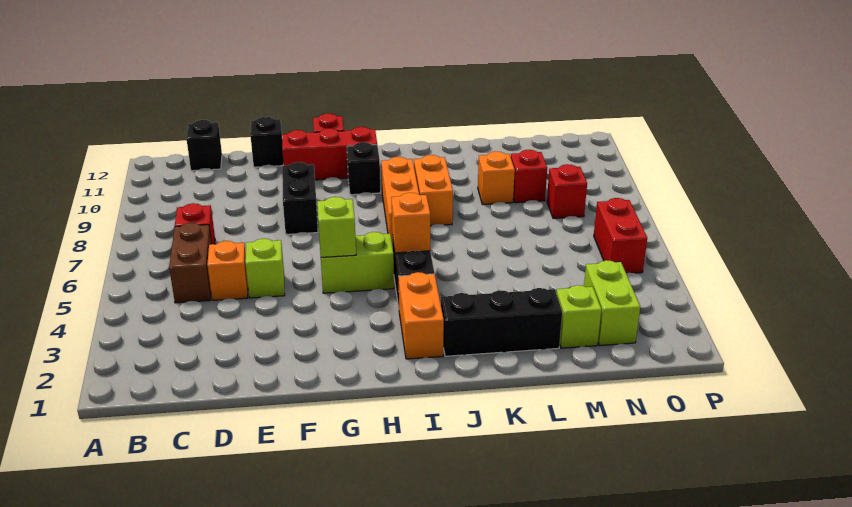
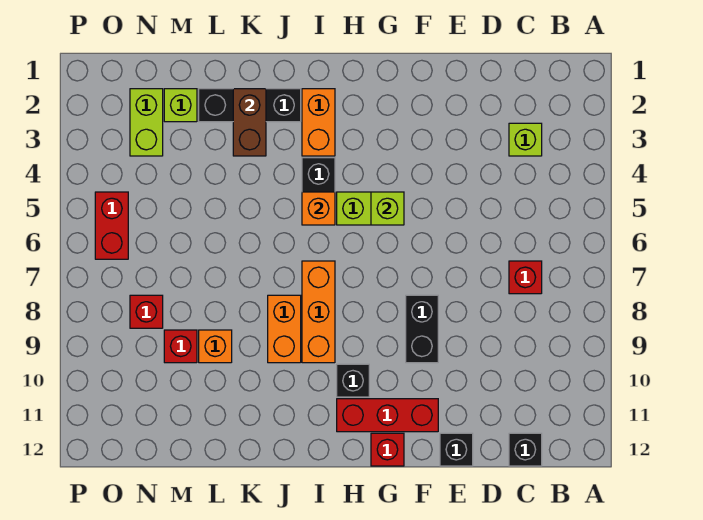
brown 1x2 brick [169,223,212,303] -> brown 1x2 brick moved to [233,89,266,156]
orange 1x1 brick [207,241,248,300] -> none
lime 1x1 brick [245,239,285,298] -> lime 1x1 brick moved to [509,123,542,156]

